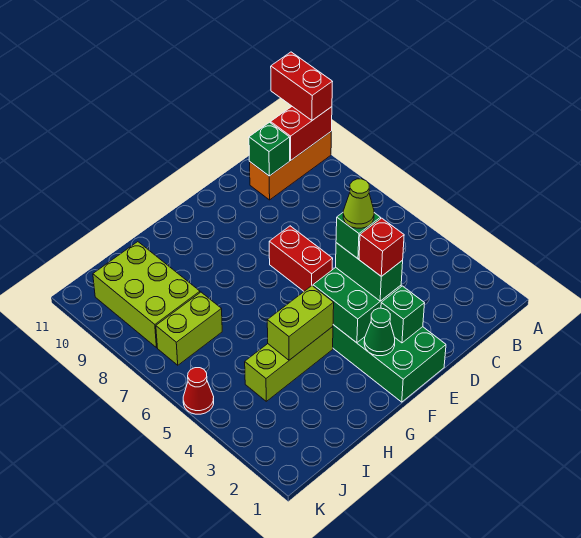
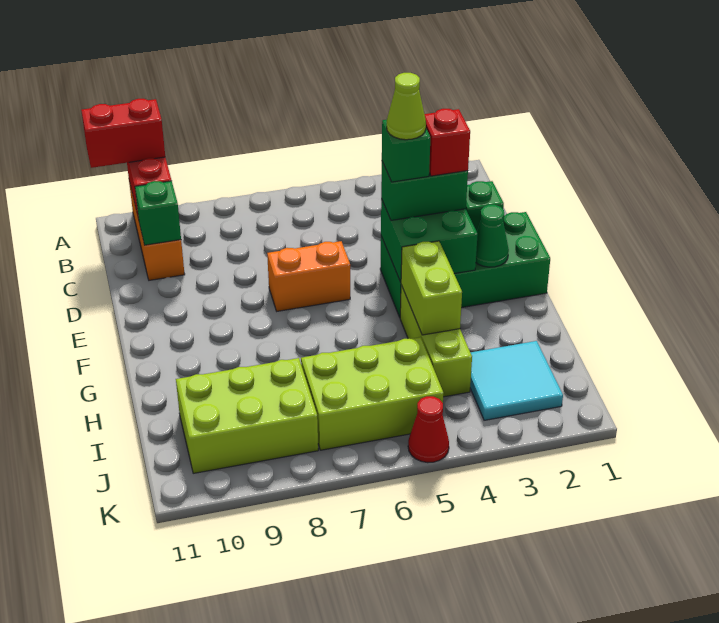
red 1x2 brick [269,226,333,291] -> orange 1x2 brick [267,241,350,311]
none -> cyan 2x2 tile [470,341,563,420]
lime 1x2 brick [156,292,222,365] -> lime 2x3 brick [301,337,444,450]

